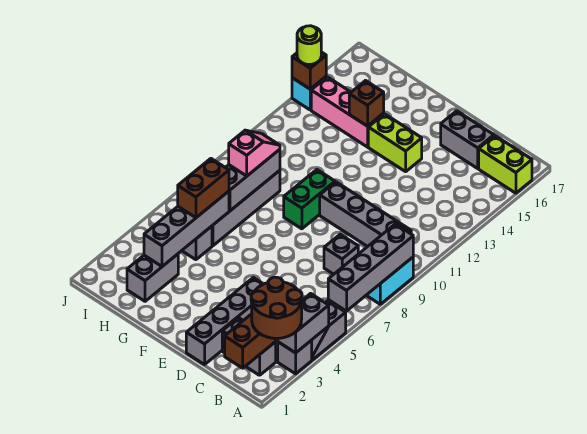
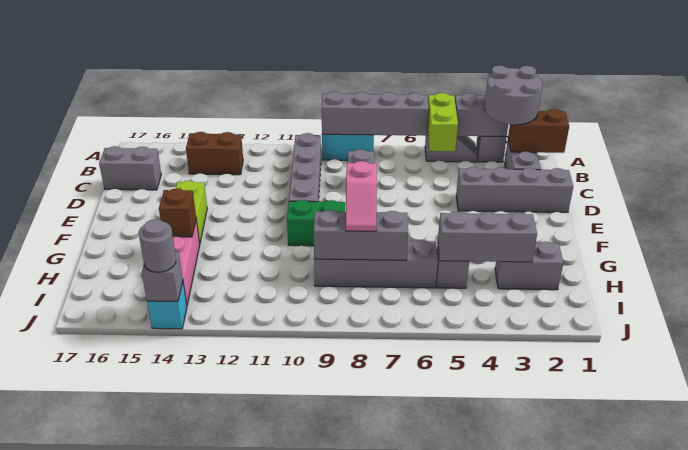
brown 2x2 round brick [251,277,302,338] -> grey 2x2 round brick [485,65,543,125]
lime 1x2 brick [479,136,532,193] -> lime 1x2 brick moved to [427,93,458,151]
grey 1x2 brick [441,111,494,168] -> grey 1x2 brick turned to [99,146,161,190]
grey 1x4 brick [144,191,229,266] -> grey 1x3 brick [438,212,537,262]
brown 1x2 brick [178,159,229,218] -> brown 1x2 brick moved to [186,132,243,175]
pink 1x2 slope [229,130,280,176] -> pink 1x2 slope turned to [346,161,377,231]
brown 1x1 brick [292,52,326,89] -> grey 1x1 brick [142,251,183,301]
lime 1x1 round brick [297,26,321,65] -> grey 1x1 round brick [139,219,176,272]

